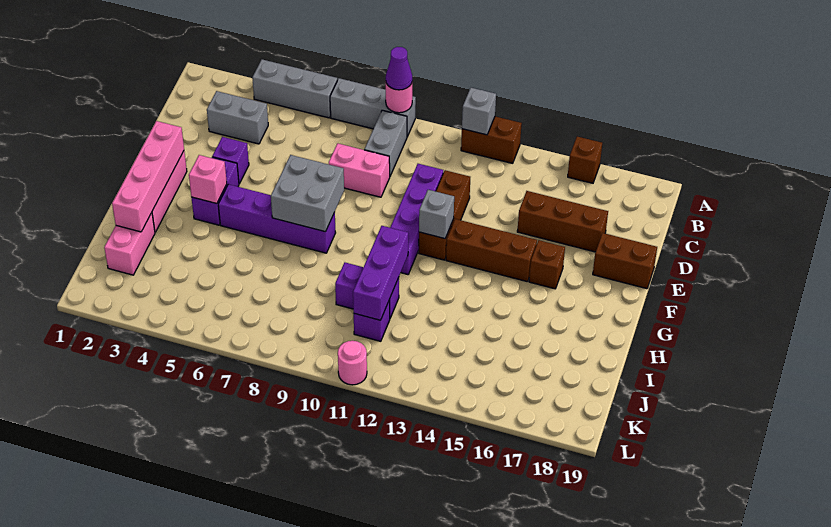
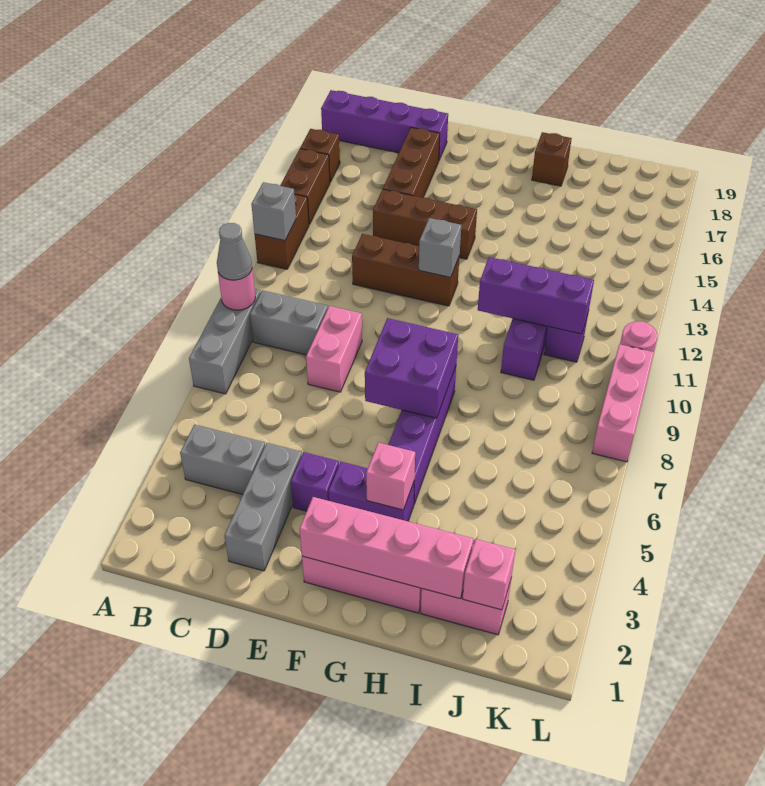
grey 1x3 brick [252,59,337,118] -> grey 1x3 brick moved to [224,443,302,571]
purple 1x1 cone [386,47,412,90] -> grey 1x1 cone [217,223,252,280]
grey 1x2 brick [207,91,268,144] -> grey 1x2 brick turned to [180,425,265,495]
purple 1x4 brick [390,164,443,275] -> purple 1x4 brick moved to [321,90,448,160]
brown 1x2 brick [593,233,657,289] -> brown 1x2 brick moved to [280,149,330,225]
grey 2x2 brick [271,155,344,232] -> purple 2x2 brick [365,318,458,418]
brown 1x3 brick [446,219,537,282] -> brown 1x3 brick turned to [373,189,477,259]
brown 1x1 brick [529,240,565,289] -> brown 1x1 brick moved to [532,132,572,186]
none -> pink 1x1 brick [463,539,516,610]
none -> pink 1x3 brick [592,344,654,462]

